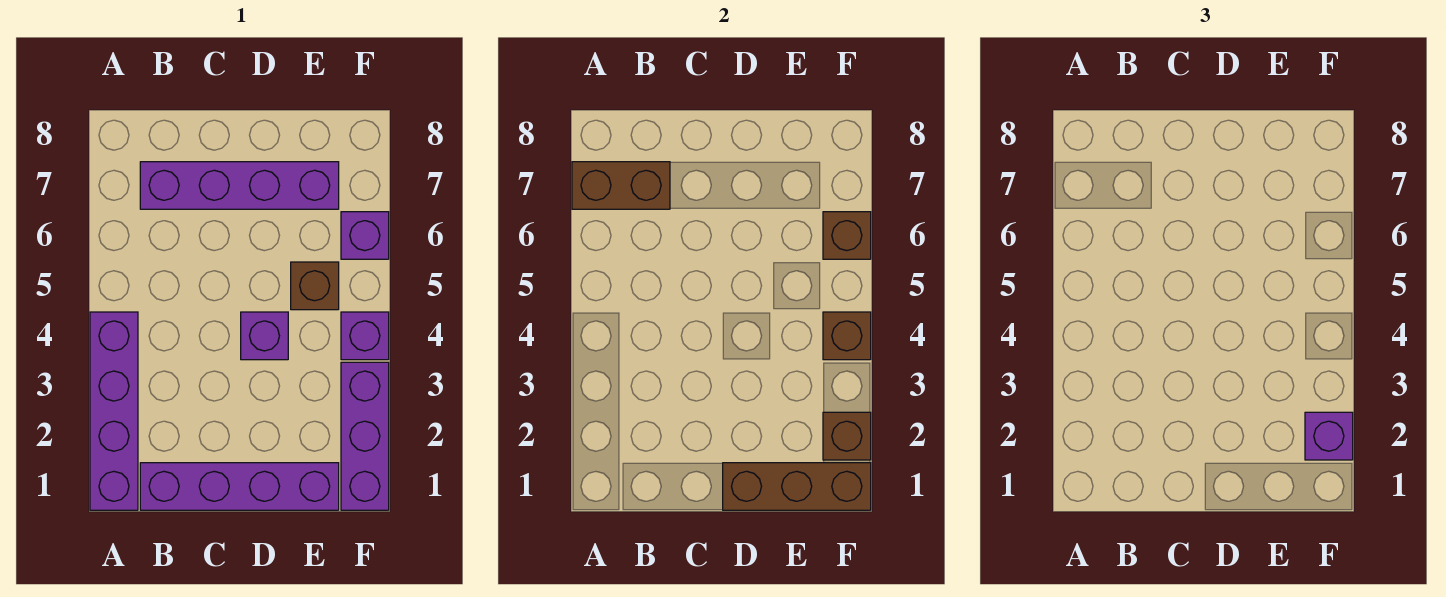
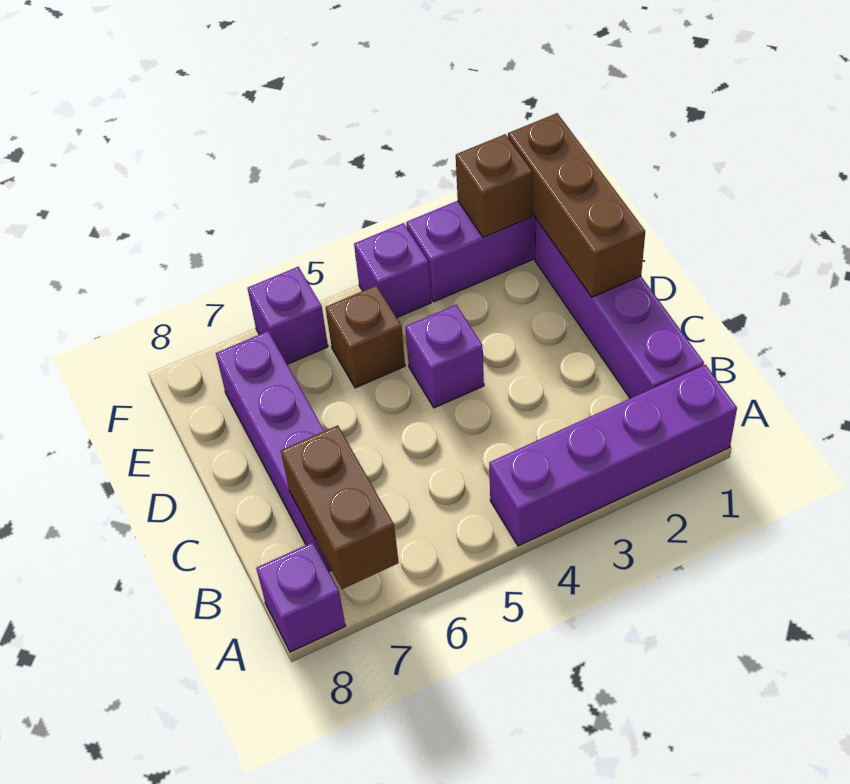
purple 1x1 brick [1305,412,1353,460] -> purple 1x1 brick moved to [256,542,345,652]
brown 1x1 brick [823,312,871,360] -> none
brown 1x1 brick [823,212,871,259] -> none

